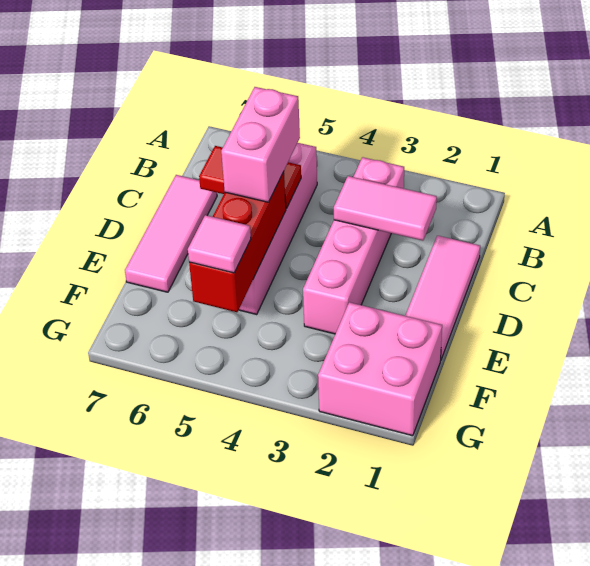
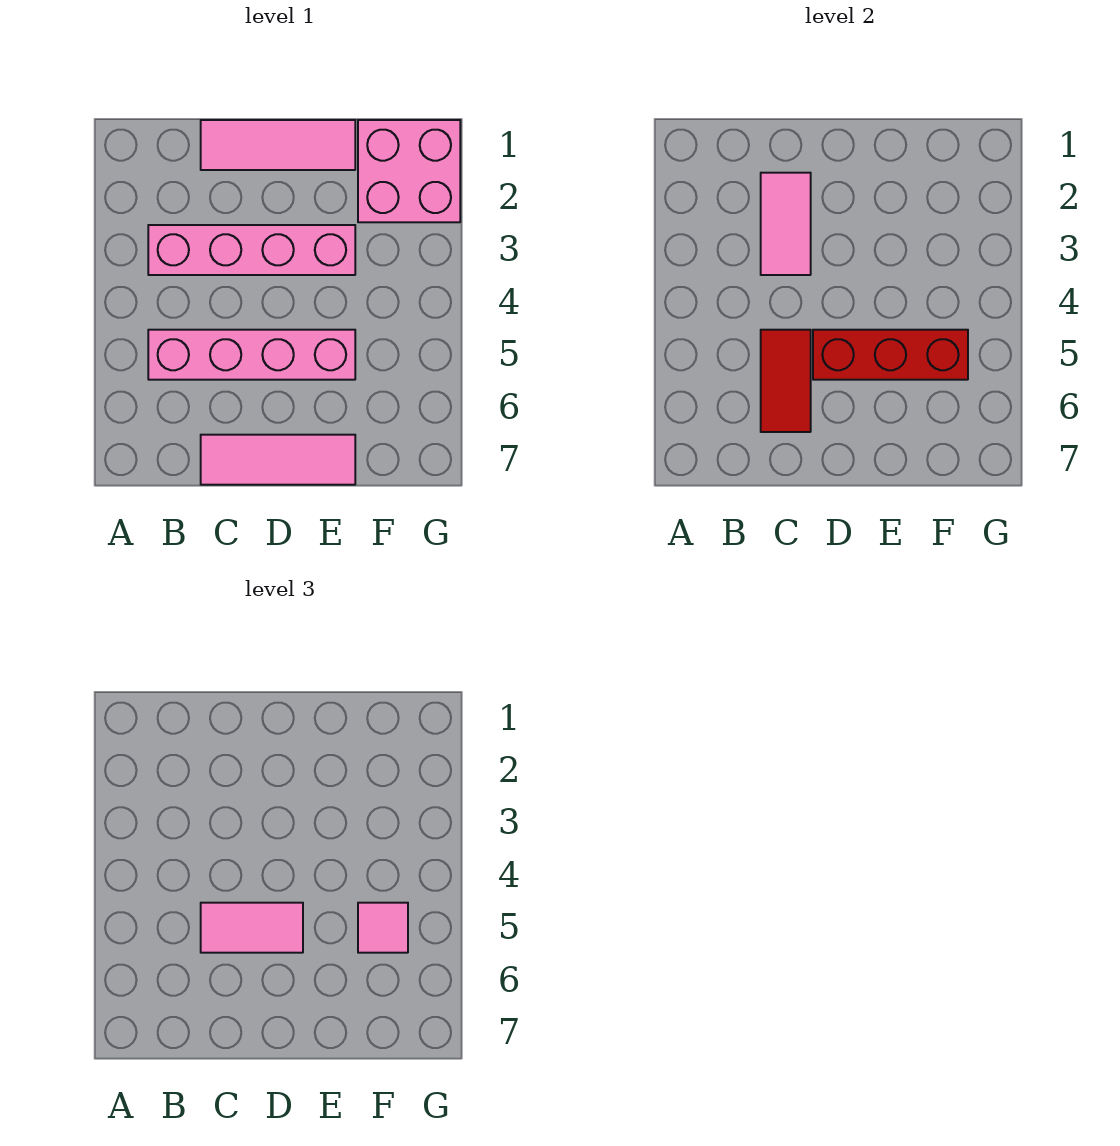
pink 1x2 brick [221,87,300,202] -> pink 1x2 tile [201,903,303,953]

